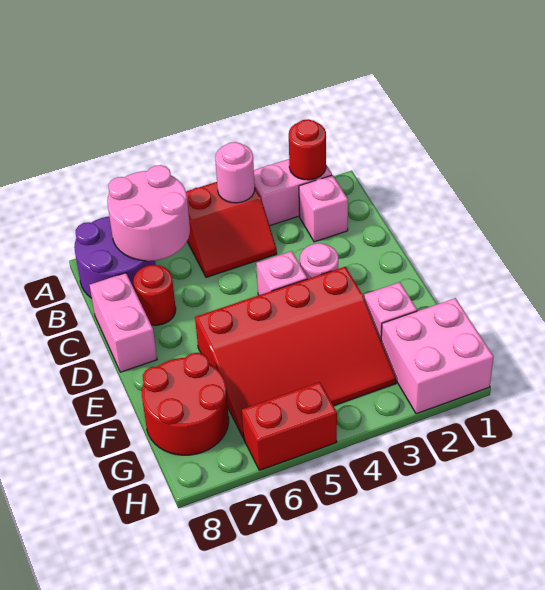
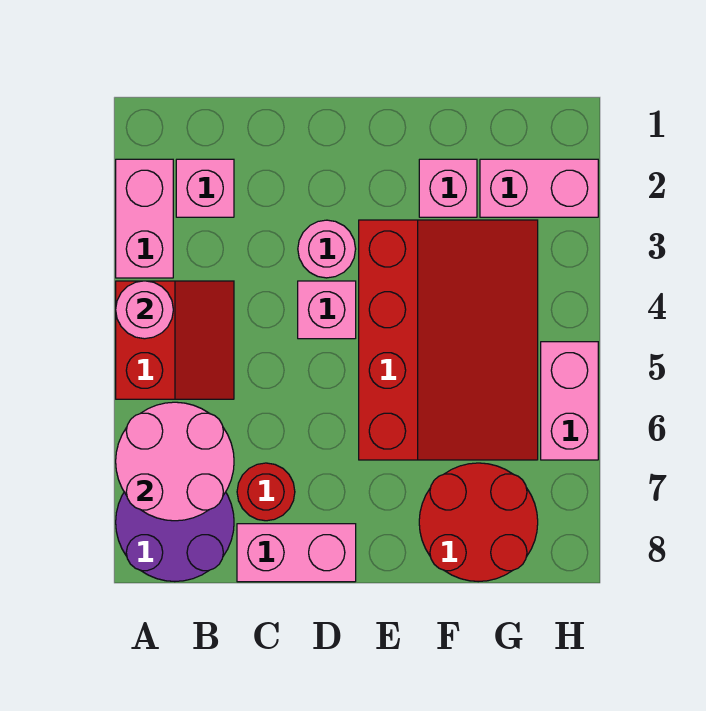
red 1x1 round brick [289,119,326,180] -> none
pink 2x2 brick [381,298,494,414] -> pink 1x2 brick [480,159,598,217]
red 1x2 brick [242,382,337,470] -> pink 1x2 brick [541,342,598,460]

